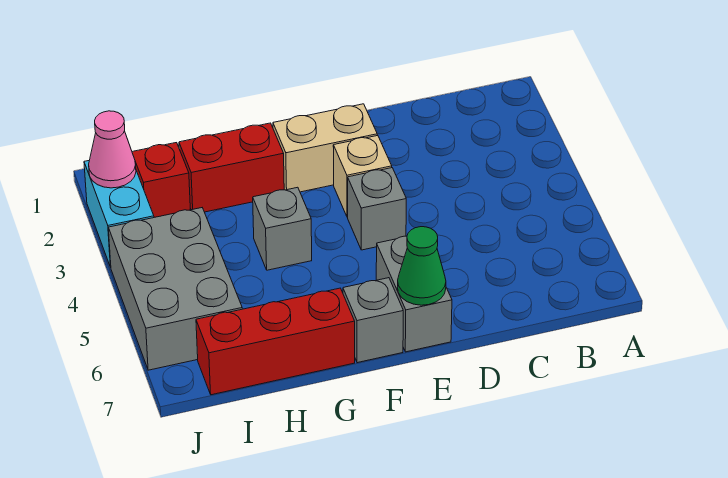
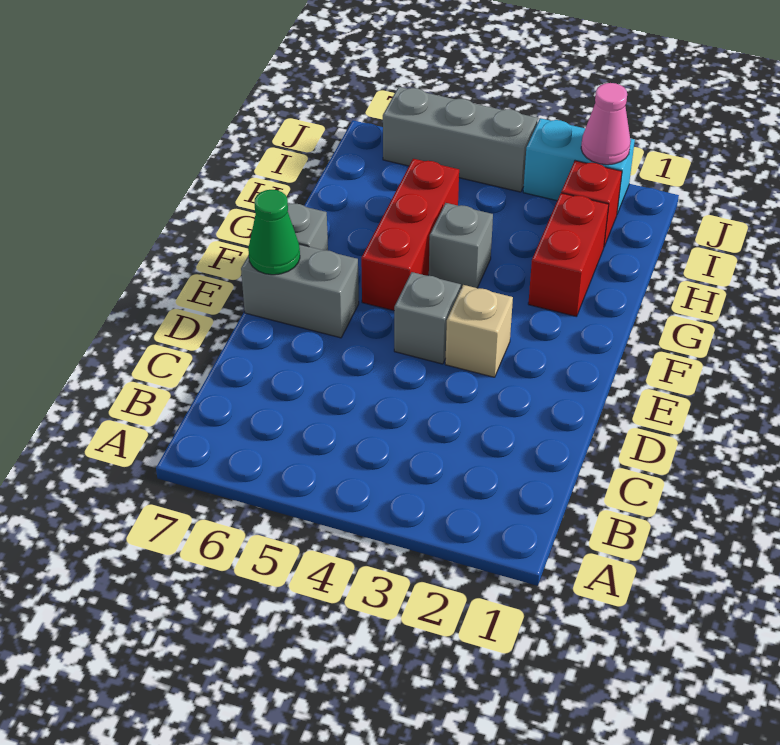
tan 1x2 brick [273,104,377,192] -> none
red 1x3 brick [196,288,355,395] -> red 1x3 brick moved to [361,159,459,311]
grey 2x3 brick [108,208,242,370] -> grey 1x3 brick [383,87,538,192]

